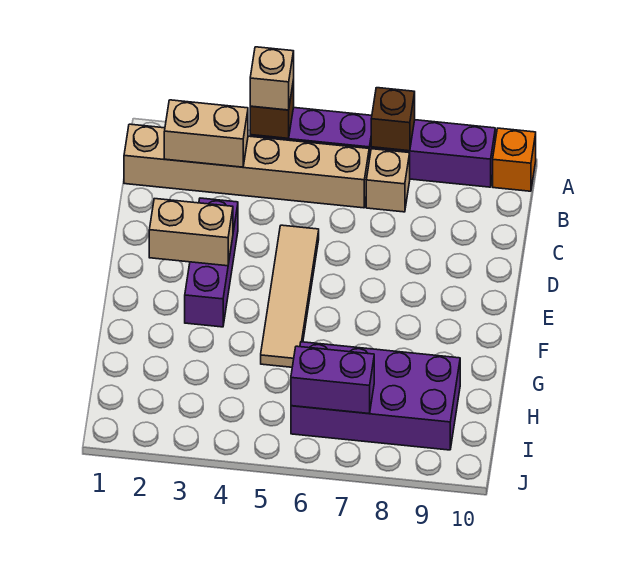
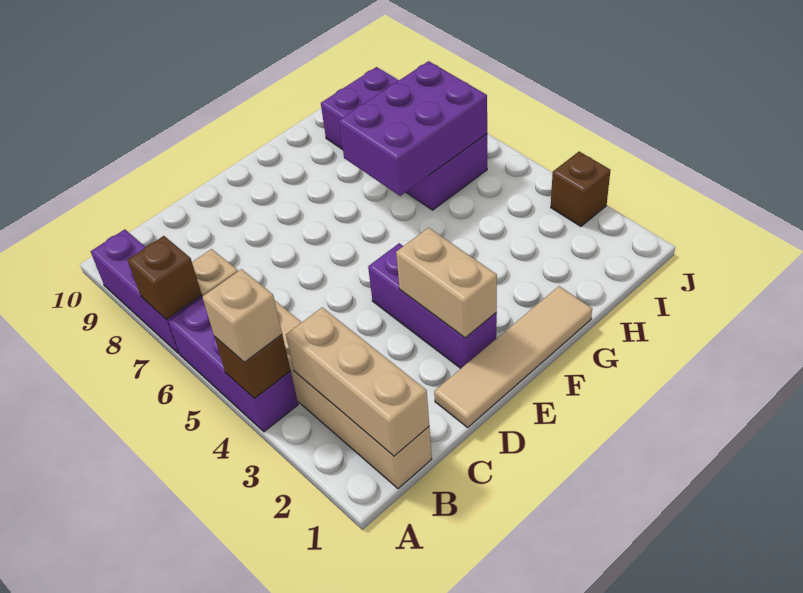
orange 1x1 brick [493,128,536,191] -> none
tan 1x2 brick [164,100,248,167] -> tan 1x3 brick [286,308,429,456]
purple 1x3 brick [185,198,238,327] -> purple 1x3 brick turned to [368,243,497,368]
tan 1x4 tile [261,225,319,367] -> tan 1x4 tile moved to [434,286,592,427]
purple 1x2 brick [291,346,374,414] -> purple 2x3 brick [339,61,487,196]
none -> brown 1x1 brick [551,152,610,226]

